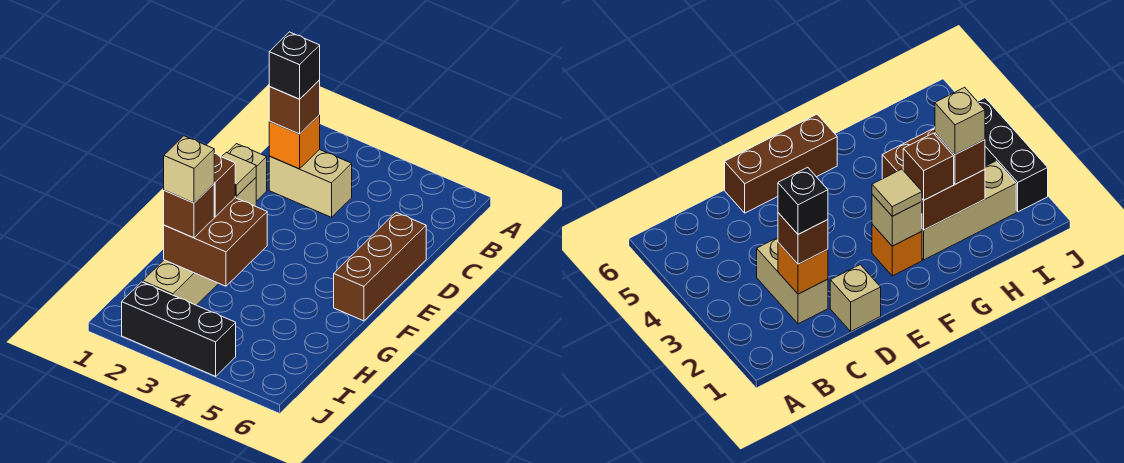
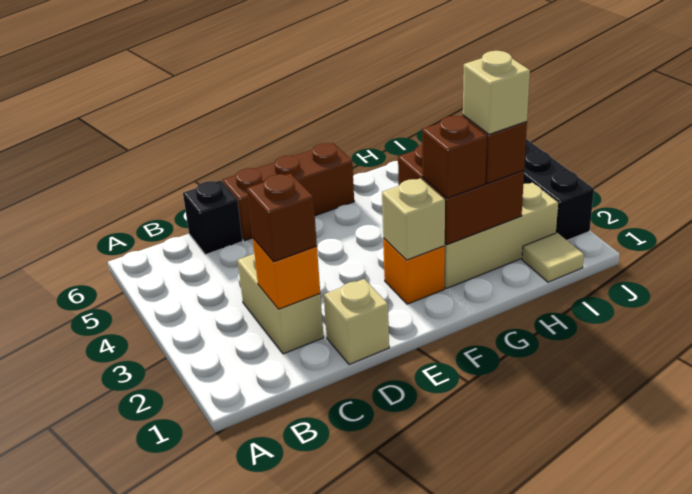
black 1x1 brick [269,32,320,99] -> black 1x1 brick moved to [183,180,243,255]
tan 1x1 tile [222,152,256,196] -> tan 1x1 tile moved to [522,233,584,282]

